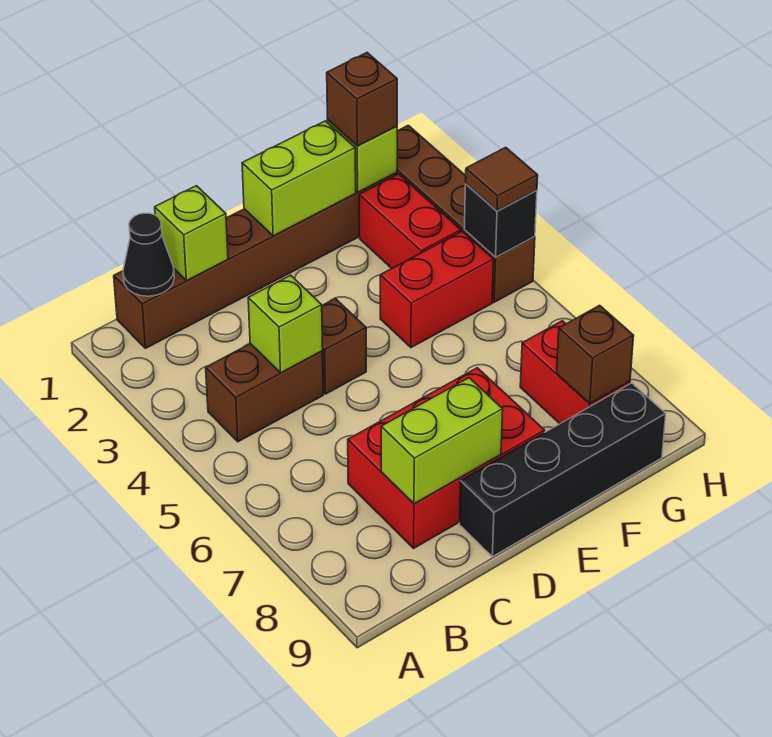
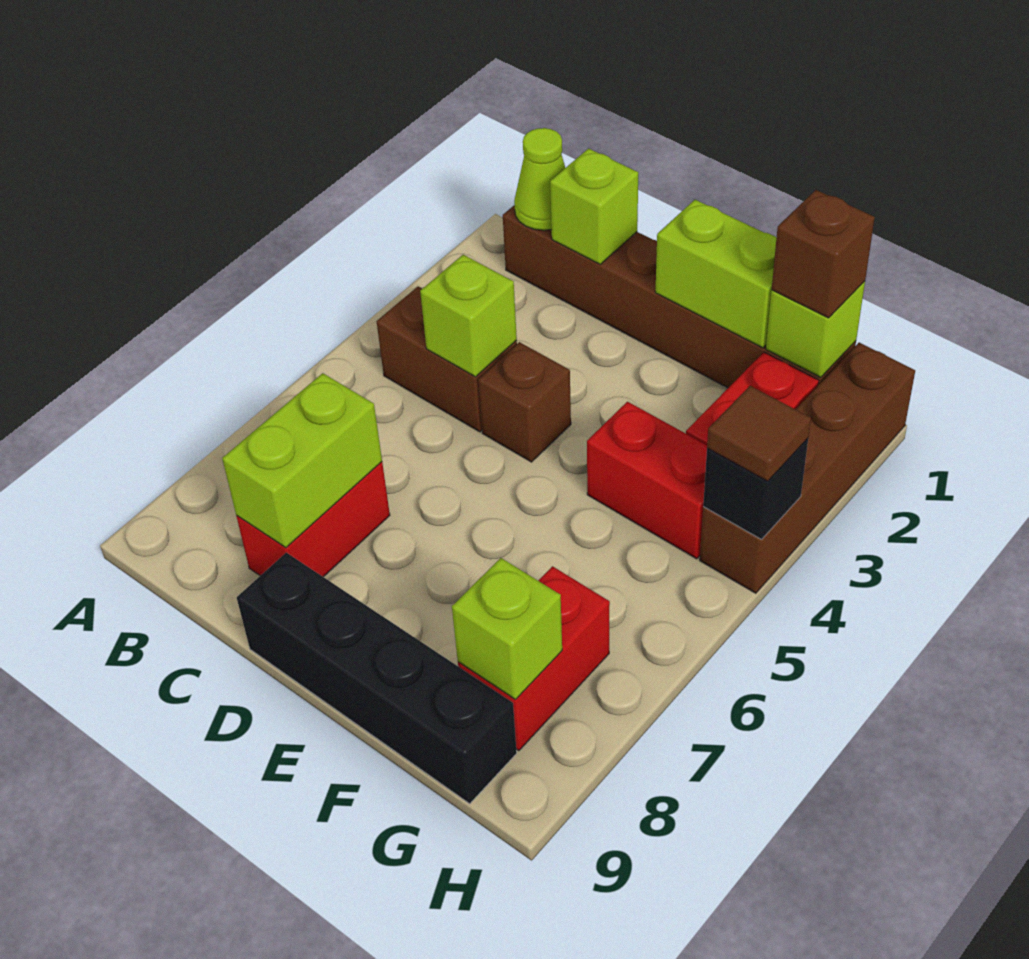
black 1x1 cone [123,213,174,296] -> lime 1x1 cone [514,128,565,230]
red 2x3 brick [348,368,545,548] -> red 1x2 brick [236,462,390,577]
lime 1x2 brick [381,378,503,504] -> lime 1x2 brick turned to [222,373,382,548]
brown 1x1 brick [557,305,634,404] -> lime 1x1 brick [452,558,562,699]

